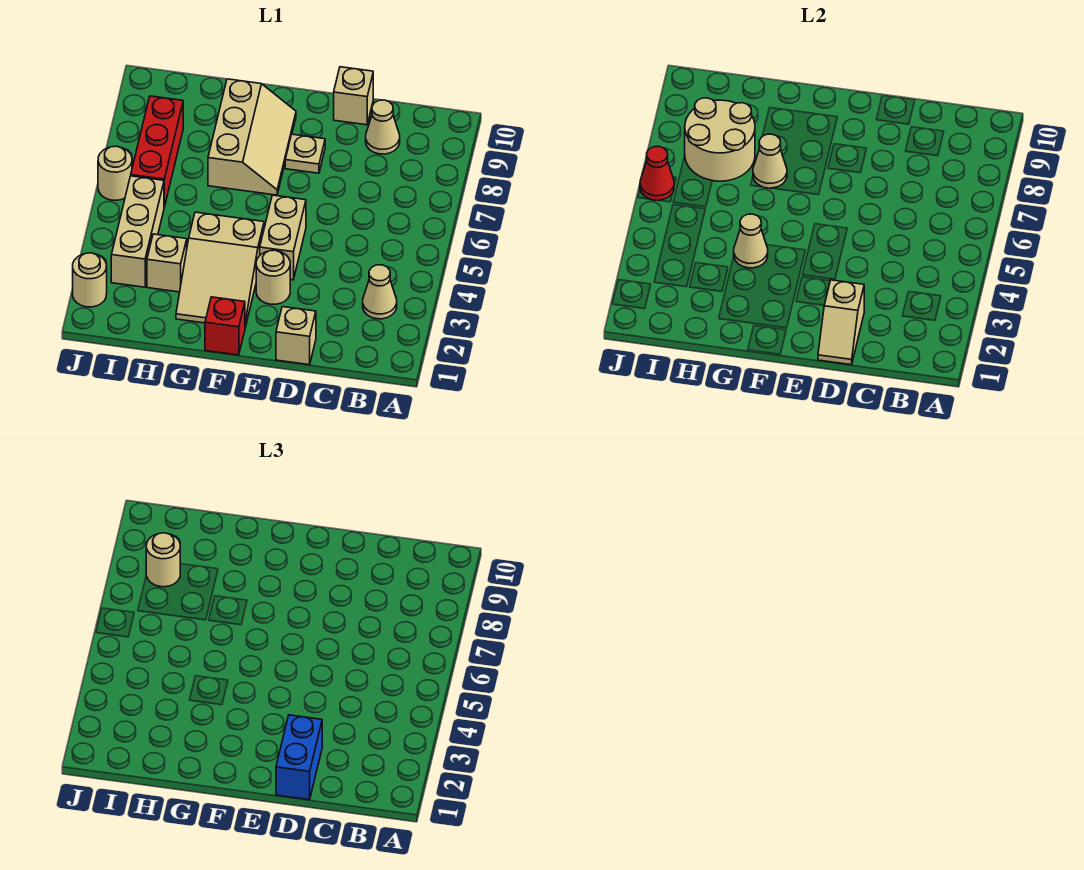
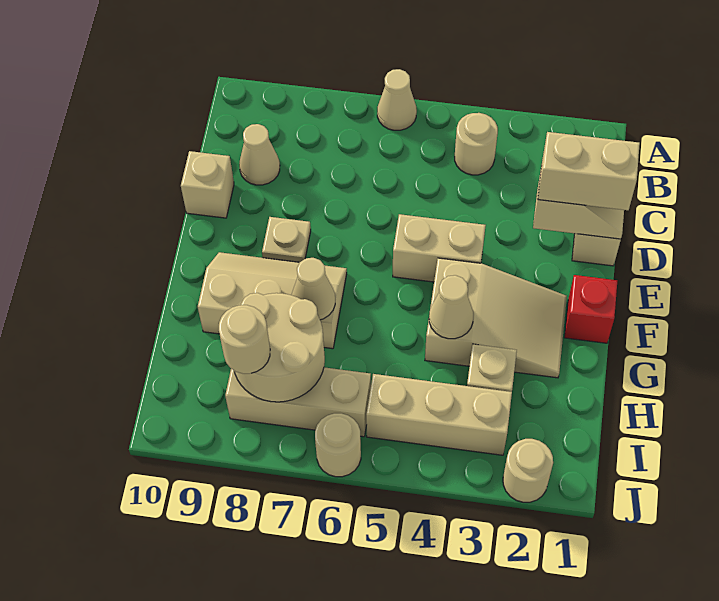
tan 1x1 cone [363,265,397,319] -> tan 1x1 cone moved to [377,69,417,130]
blue 1x2 brick [276,715,322,800] -> tan 1x2 brick [538,132,640,210]
tan 1x1 round brick [256,250,290,304] -> tan 1x1 round brick moved to [455,113,498,175]
red 1x3 brick [131,96,183,207] -> tan 1x3 brick [225,367,371,437]
red 1x1 cone [640,146,674,200] -> none

